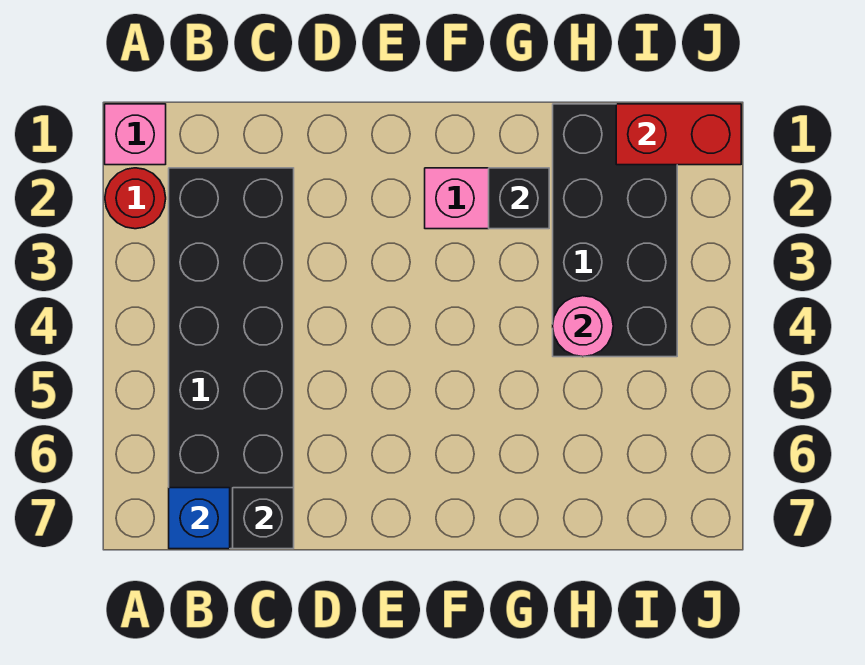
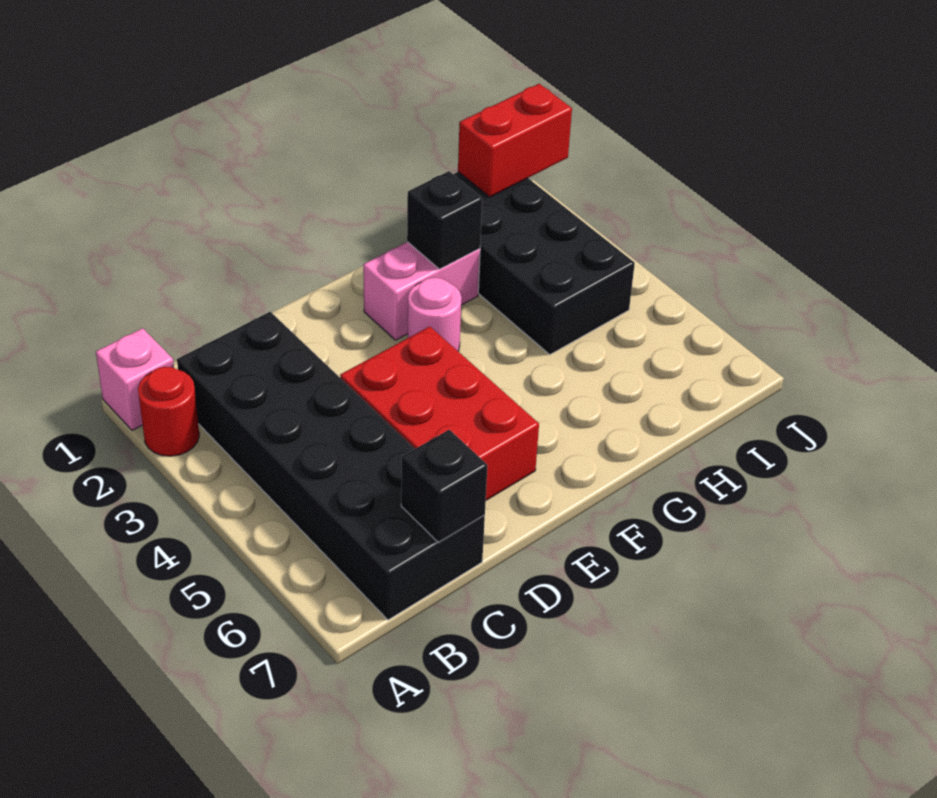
blue 1x1 brick [169,488,230,549] -> none
none -> red 2x3 brick [340,327,539,500]
pink 1x1 round brick [553,296,613,357] -> pink 1x1 round brick moved to [408,278,461,351]

